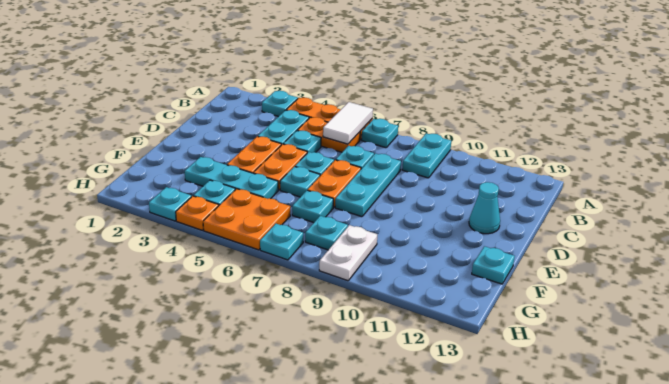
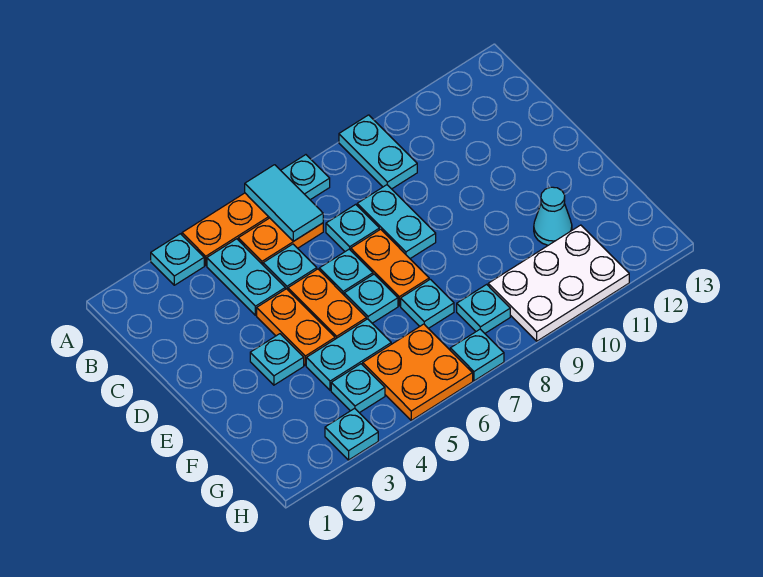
white 1x2 tile [323,102,373,144] -> cyan 1x2 tile [245,165,323,241]
cyan 1x3 plate [335,153,401,217] -> cyan 1x2 plate [357,185,436,259]
cyan 1x1 cone [469,182,500,234] -> cyan 1x1 cone moved to [534,187,572,245]
cyan 1x3 plate [185,157,278,199] -> cyan 1x2 plate [306,319,391,390]
cyan 1x1 plate [472,246,515,284] -> cyan 1x1 plate moved to [250,334,304,385]
white 1x2 plate [319,225,377,281] -> white 2x3 plate [488,225,629,341]
orange 1x1 plate [176,196,219,230] -> none

